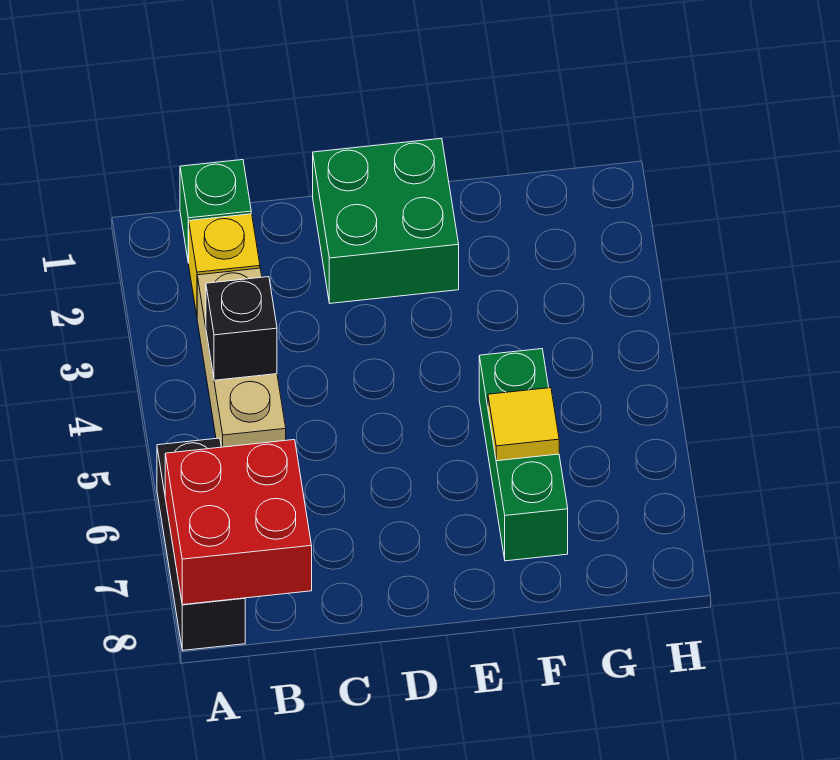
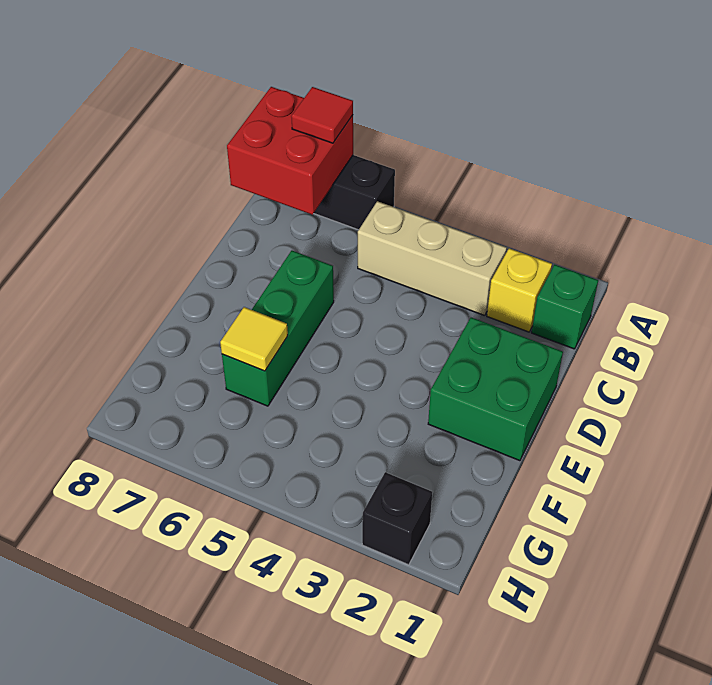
none -> red 1x1 tile [291,87,353,143]
black 1x1 brick [206,277,277,380] -> black 1x1 brick moved to [362,472,432,565]
green 1x3 brick [479,349,568,561] -> green 1x3 brick turned to [222,251,334,406]

